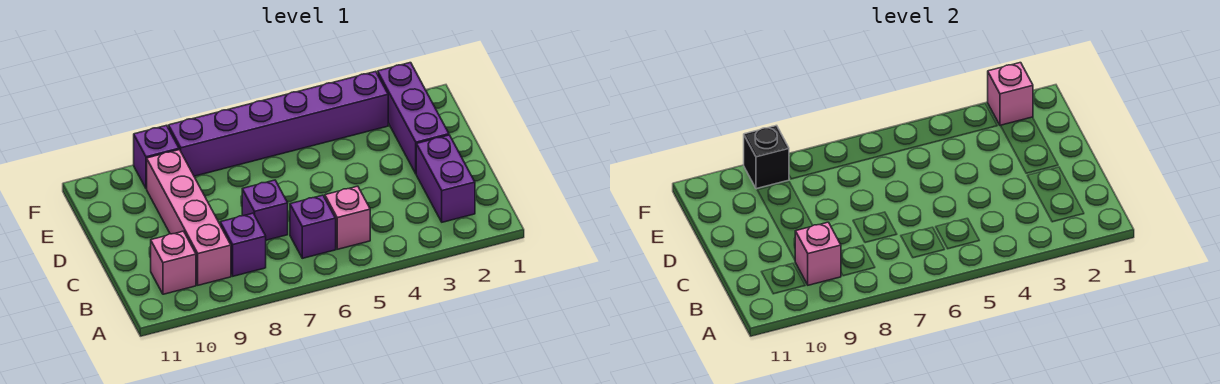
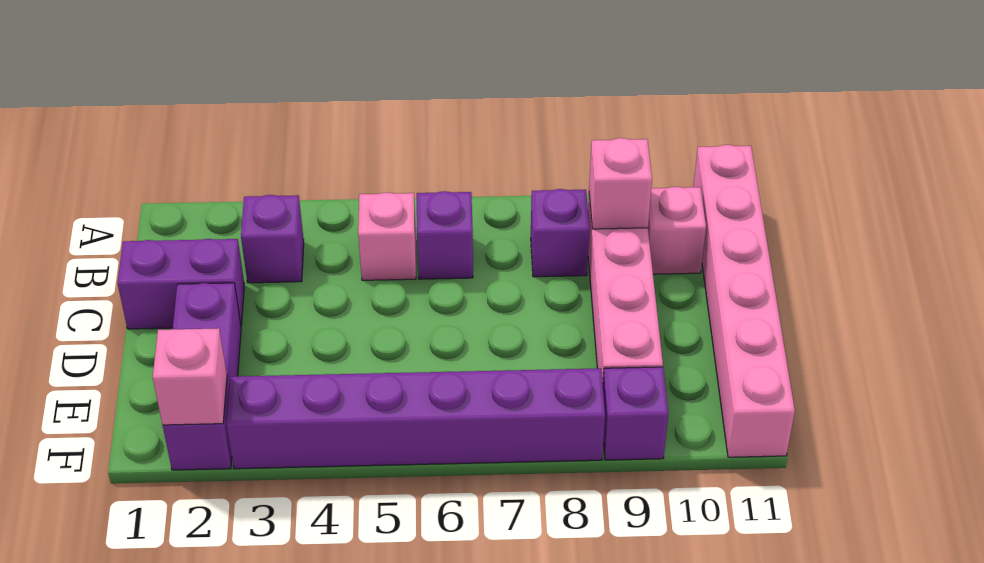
none -> pink 1x6 brick [693,145,795,457]
purple 1x2 brick [416,135,475,222] -> purple 1x2 brick turned to [118,239,244,329]
purple 1x1 brick [242,180,288,240] -> purple 1x1 brick moved to [241,195,304,283]
black 1x1 brick [744,125,789,189] -> none

